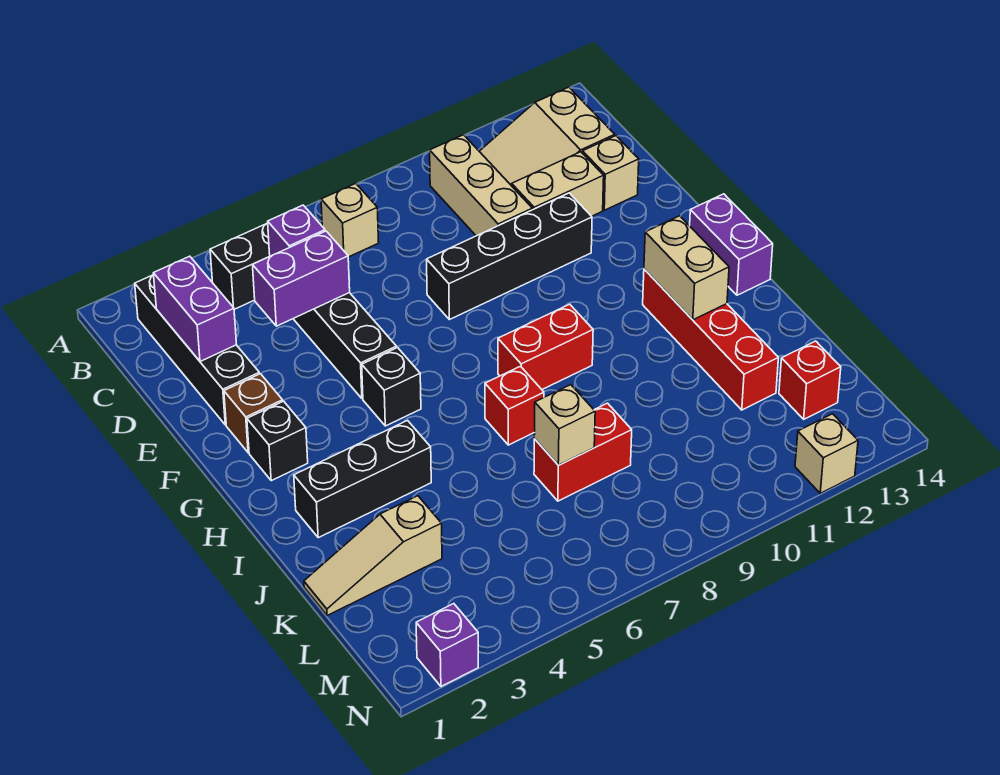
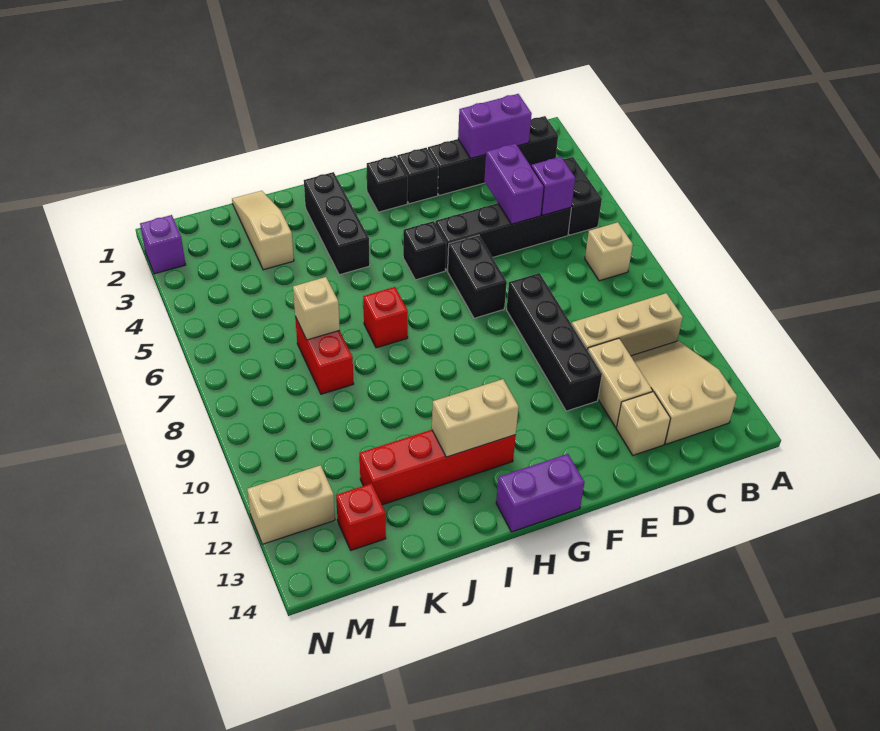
brown 1x1 brick [224,374,283,453] -> black 1x1 brick [397,148,438,204]
none -> black 1x2 brick [448,235,507,318]
red 1x2 brick [498,304,593,389] -> none
tan 1x1 brick [795,414,858,493] -> tan 1x2 brick [247,465,335,544]

